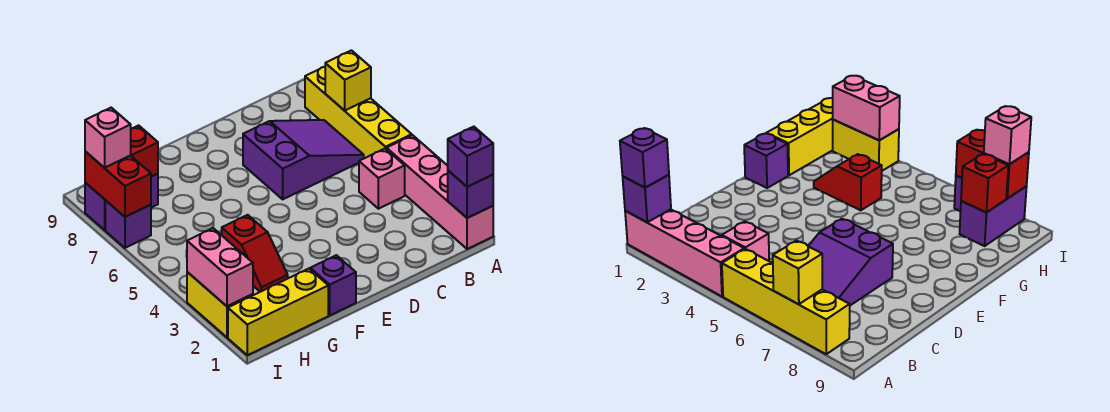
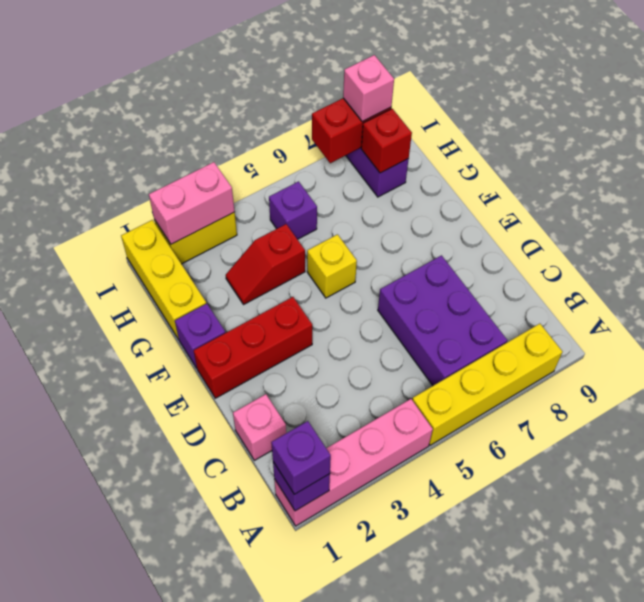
yellow 1x1 brick [325,50,371,111] -> yellow 1x1 brick moved to [307,234,357,298]
pink 1x1 brick [359,149,405,209] -> pink 1x1 brick moved to [233,394,286,460]
purple 2x3 slope [243,120,364,199] -> purple 2x3 brick [378,255,507,386]
none -> red 1x3 brick [194,297,312,398]
purple 1x1 brick [105,201,151,248] -> purple 1x1 brick moved to [269,181,317,239]

